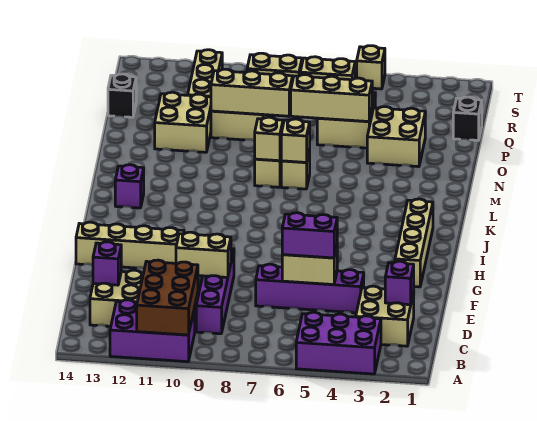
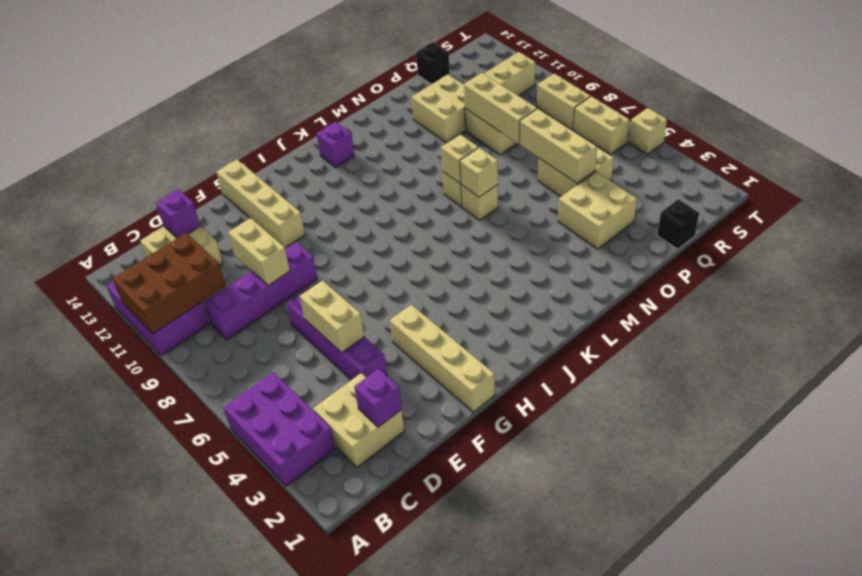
purple 1x2 brick [282,213,337,258] -> none
tan 1x4 brick [395,199,433,287] -> tan 1x4 brick turned to [390,305,495,412]

